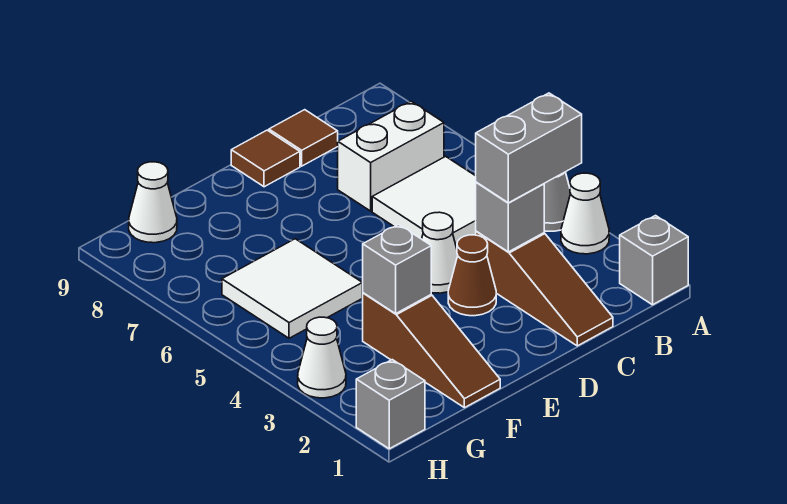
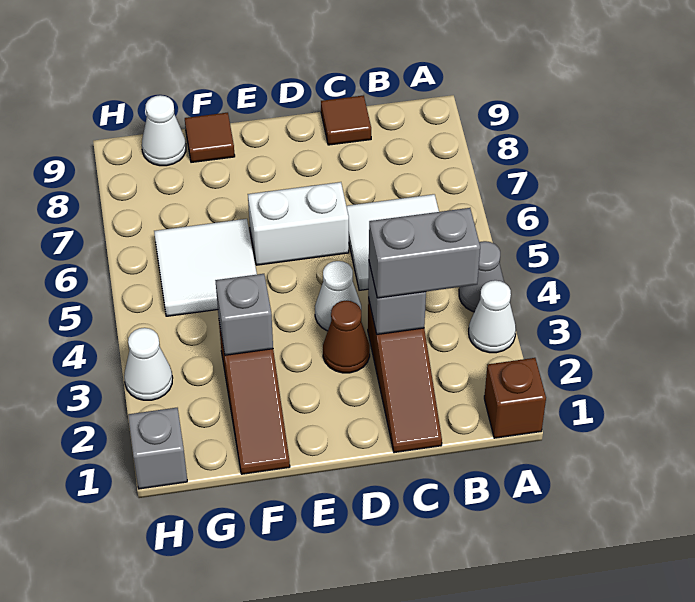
grey 1x1 brick [620,216,688,305] -> brown 1x1 brick [484,358,546,438]
white 1x2 brick [338,101,444,211] -> white 1x2 brick moved to [248,182,349,265]
brown 1x1 tile [231,130,300,187] -> brown 1x1 tile moved to [185,113,235,162]

